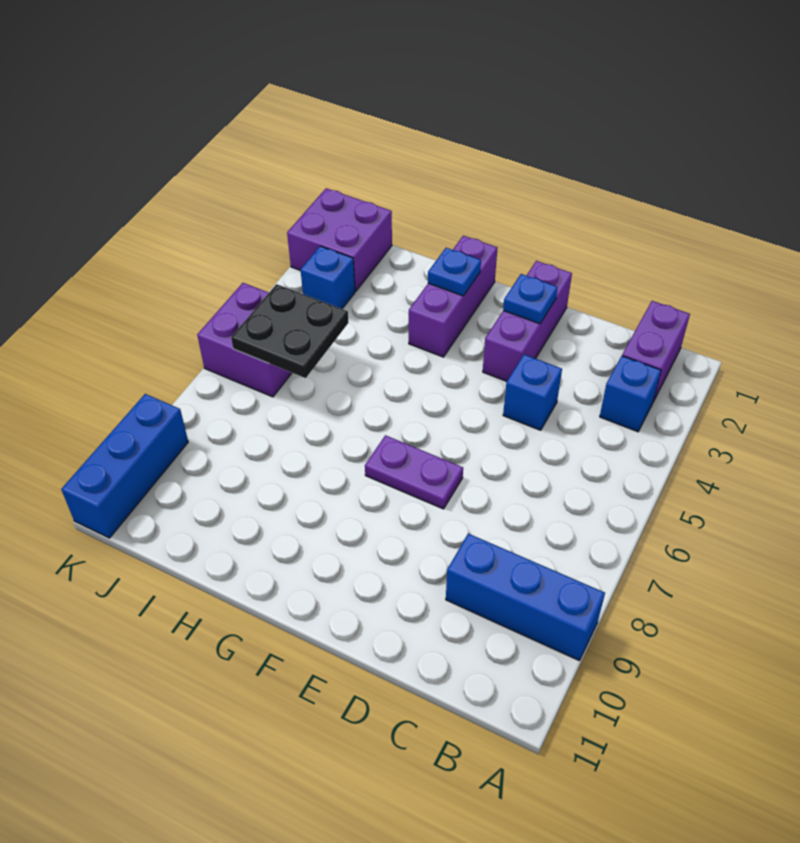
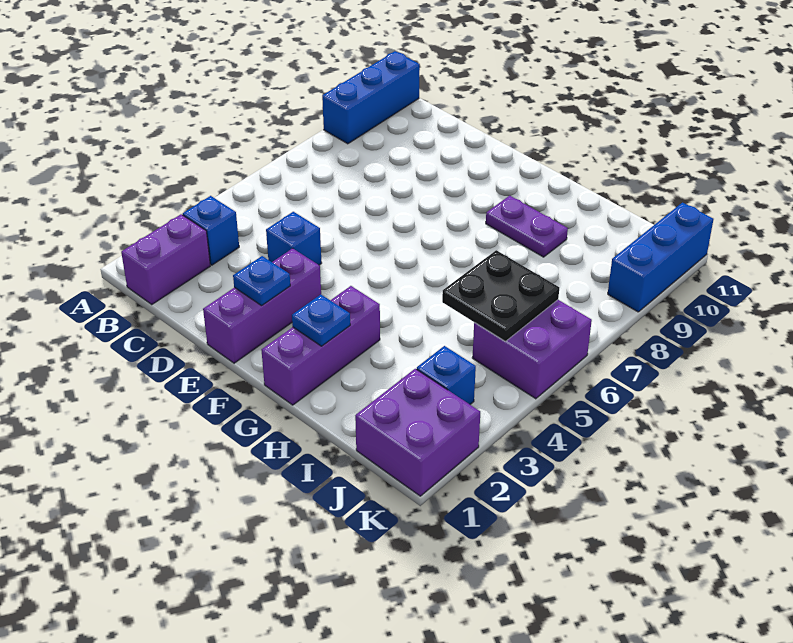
blue 1x3 brick [446,533,605,660] -> blue 1x3 brick turned to [322,51,420,144]
purple 1x2 plate [365,435,463,509] -> purple 1x2 plate moved to [486,196,568,257]

